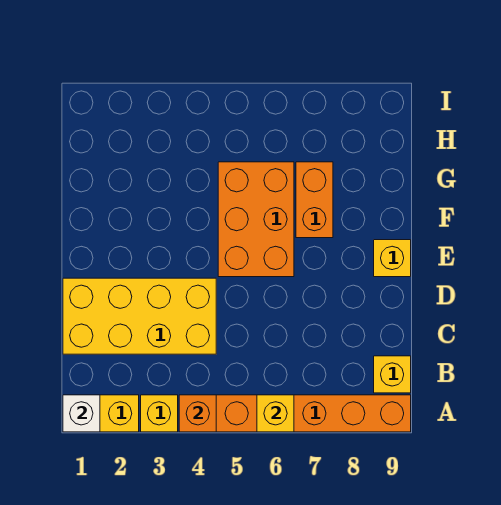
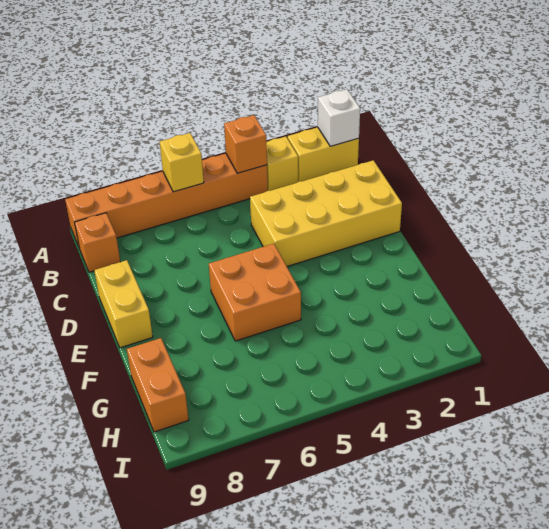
yellow 1x1 brick [374,356,411,393] -> orange 1x1 brick [74,213,120,272]
orange 2x3 brick [218,162,294,277] -> orange 2x2 brick [209,244,301,341]
yellow 1x1 brick [374,240,411,277] -> yellow 1x2 brick [94,260,153,348]
orange 1x2 brick [296,162,333,238] -> orange 1x2 brick moved to [127,338,189,432]

